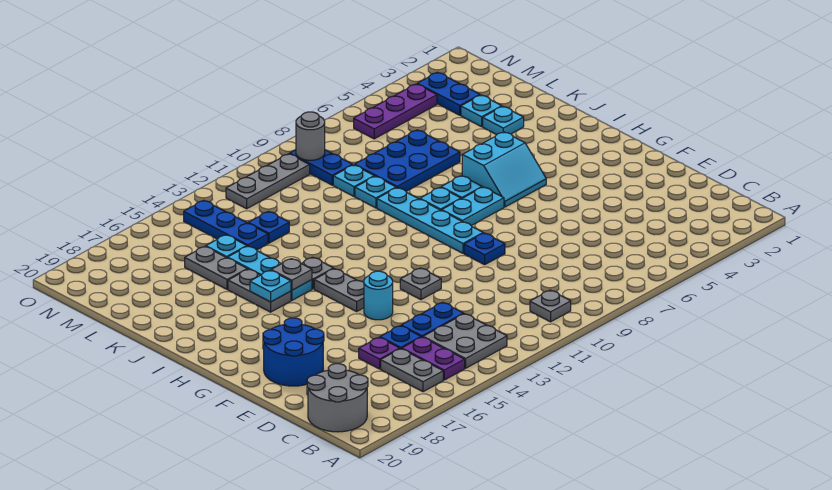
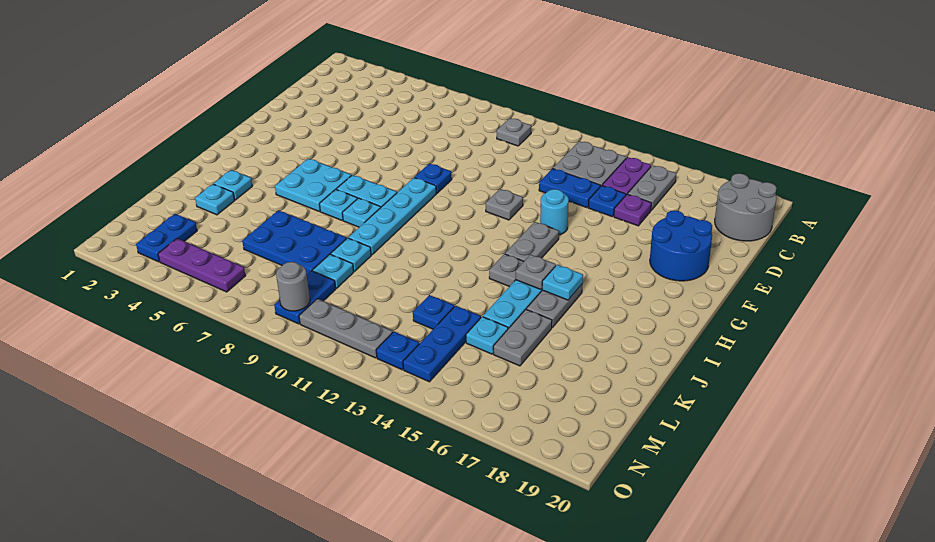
cyan 2x2 slope [462,132,546,207] -> cyan 2x2 plate [275,159,351,211]
cyan 1x1 plate [461,95,502,127] -> cyan 1x1 plate moved to [214,170,252,200]
none -> blue 1x1 plate [376,332,419,370]

